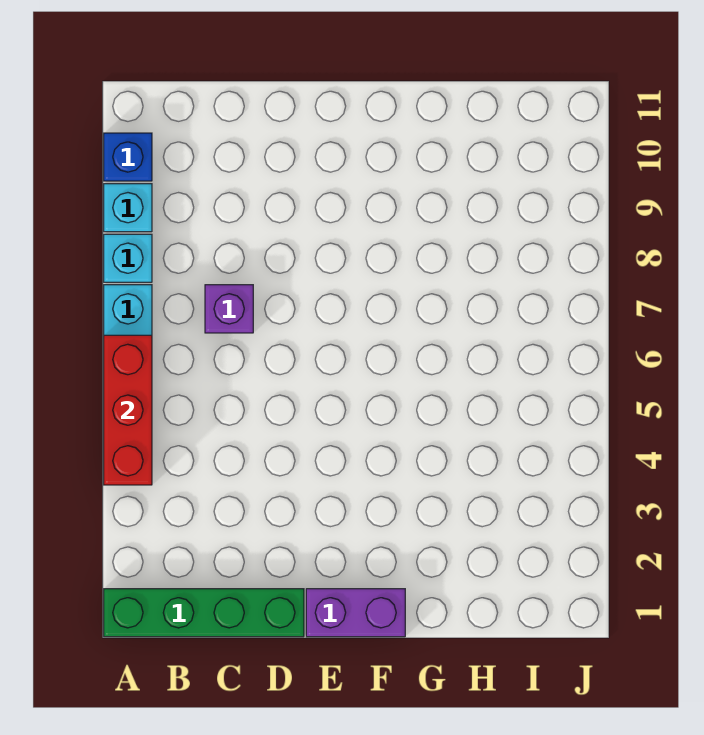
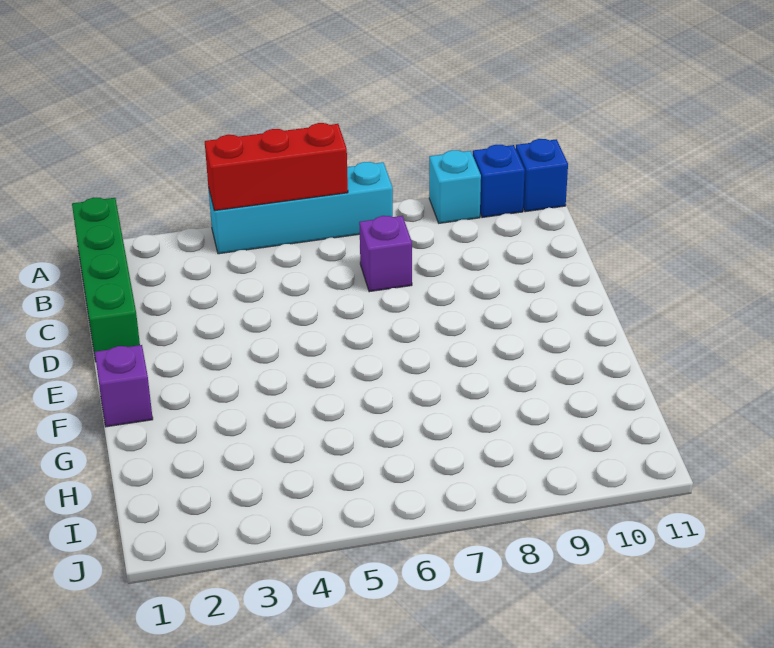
cyan 1x1 brick [104,234,152,282] -> none
none -> blue 1x1 brick [516,139,568,212]
purple 1x2 brick [306,589,405,637] -> purple 1x1 brick [95,345,153,427]

